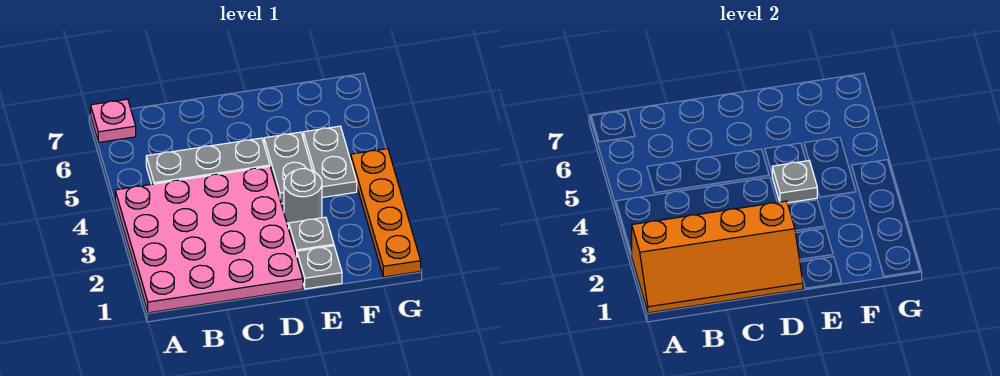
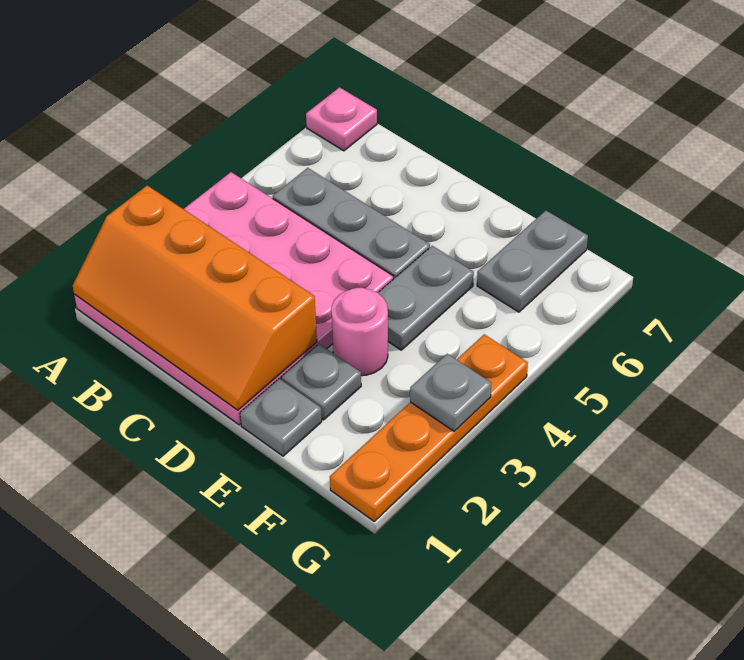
grey 1x1 round brick [284,169,322,225] -> pink 1x1 round brick [331,288,388,376]
grey 1x1 plate [772,161,817,203] -> grey 1x1 plate moved to [410,354,491,431]
grey 1x2 plate [303,126,357,197] -> grey 1x2 plate moved to [477,211,588,312]

